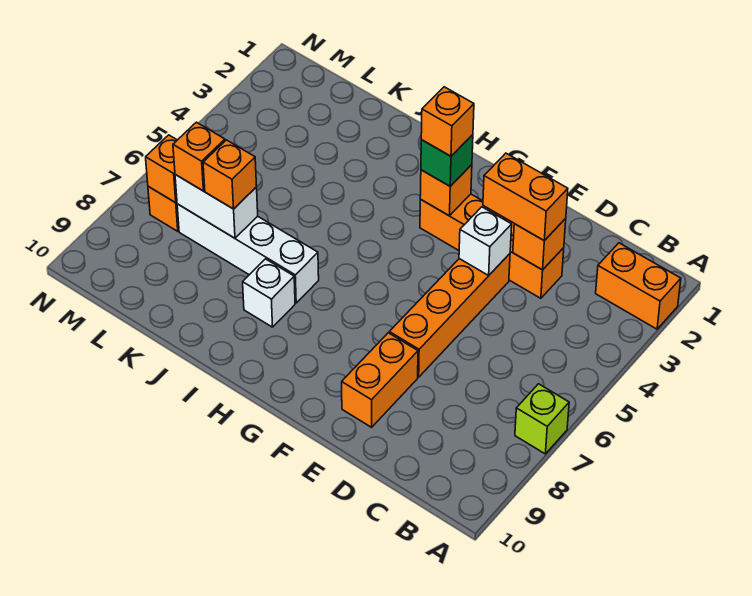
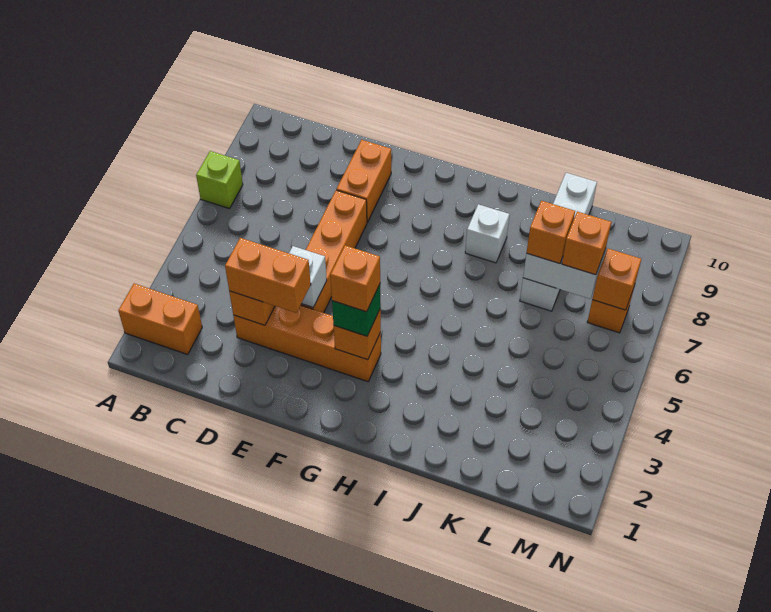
white 1x4 brick [177,204,319,303] -> white 1x4 brick turned to [520,173,597,311]

